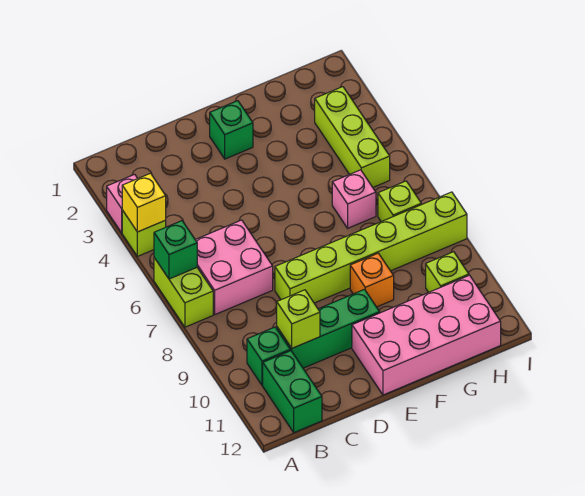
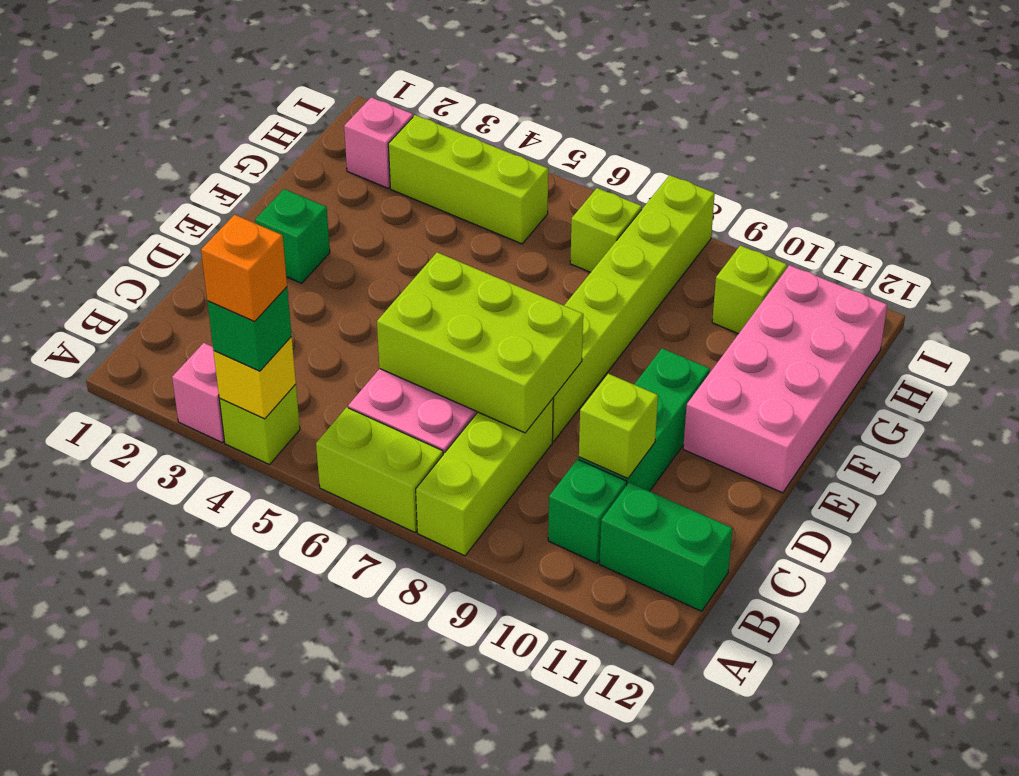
green 1x1 brick [154,221,197,279] -> green 1x1 brick moved to [207,287,292,371]
none -> lime 1x3 brick [416,399,553,556]
none -> lime 2x3 brick [377,252,583,433]
orange 1x1 brick [350,253,394,307] -> orange 1x1 brick moved to [201,215,287,321]
pink 1x1 brick [332,170,376,228] -> pink 1x1 brick moved to [344,97,413,188]

